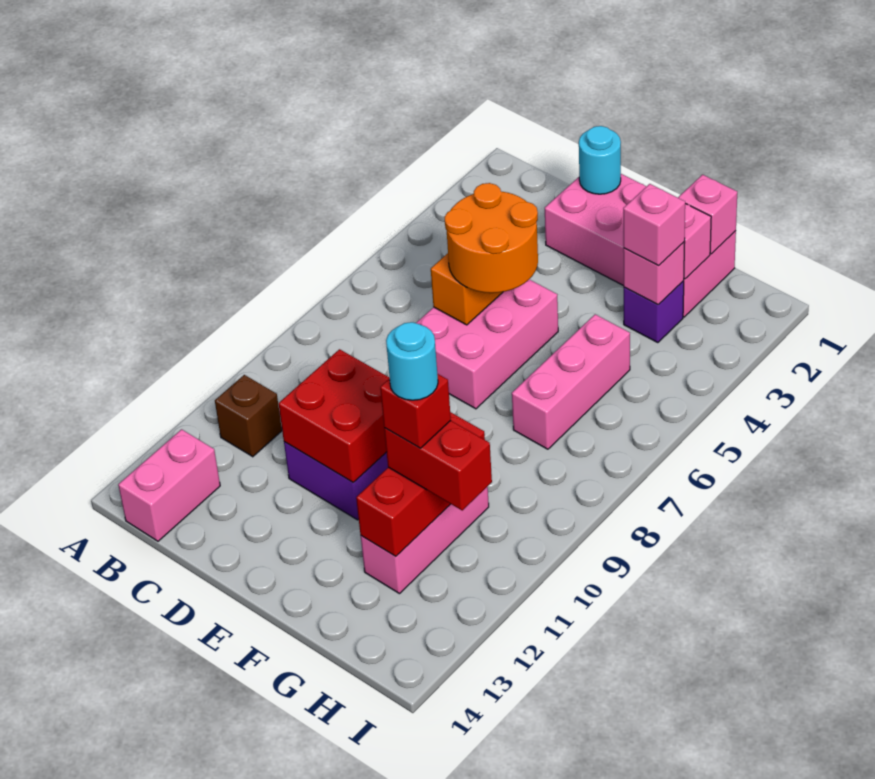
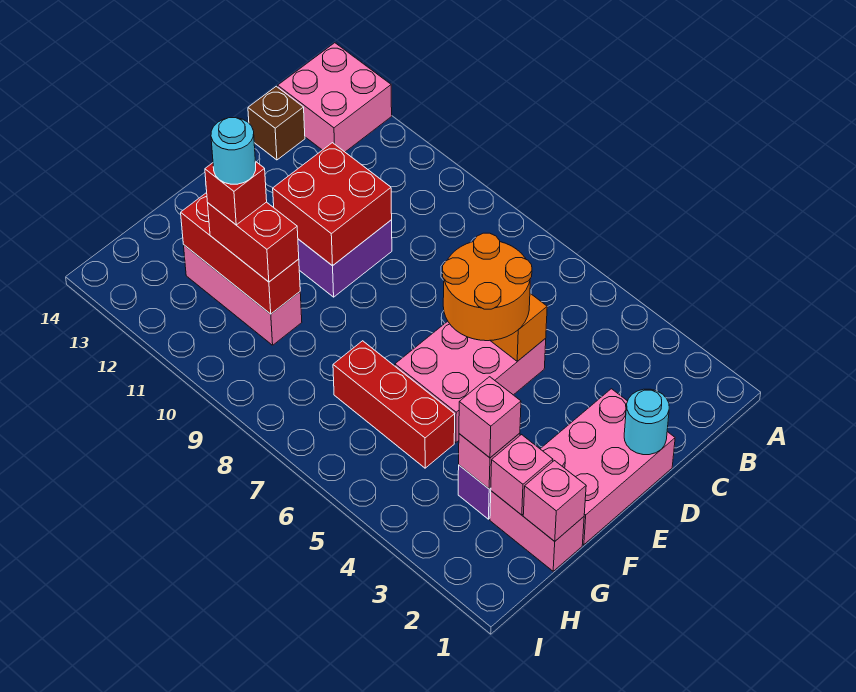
brown 1x1 brick [215,375,282,457] -> brown 1x1 brick moved to [248,86,305,160]
pink 1x2 brick [118,429,220,541] -> pink 2x2 brick [278,43,392,152]
pink 2x3 brick [417,280,558,409] -> pink 2x3 brick turned to [395,321,546,443]
pink 1x3 brick [512,314,630,449] -> red 1x3 brick [333,341,455,468]
red 1x2 brick [384,421,492,510] -> red 1x2 brick turned to [208,202,299,282]

